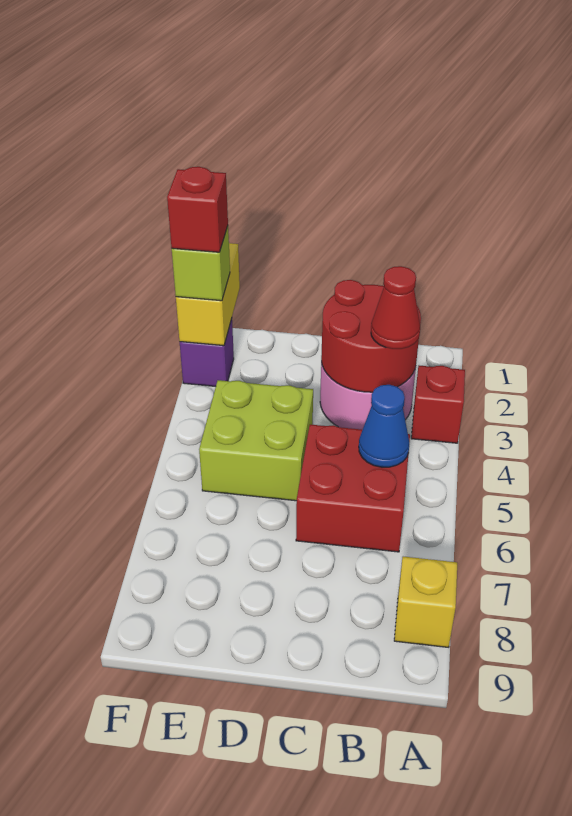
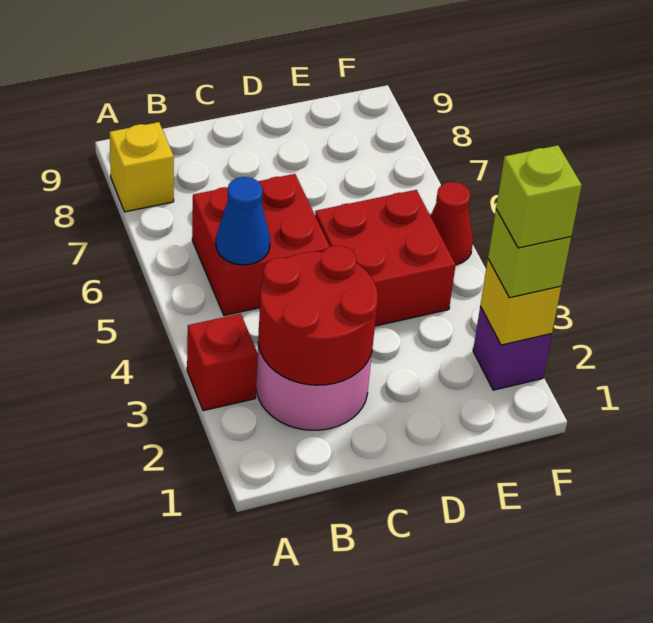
red 1x1 cone [371,266,420,349] -> red 1x1 cone moved to [431,182,473,265]
lime 2x2 brick [199,380,313,501] -> red 2x2 brick [315,190,456,326]
yellow 1x2 brick [176,243,240,346] -> yellow 1x1 brick [480,259,561,345]
red 1x1 brick [167,167,228,252] -> lime 1x1 brick [496,145,582,248]

